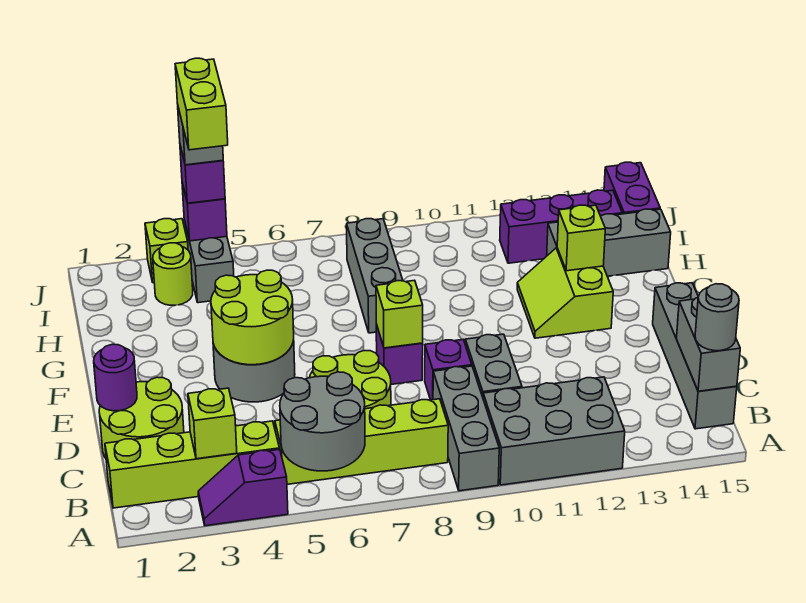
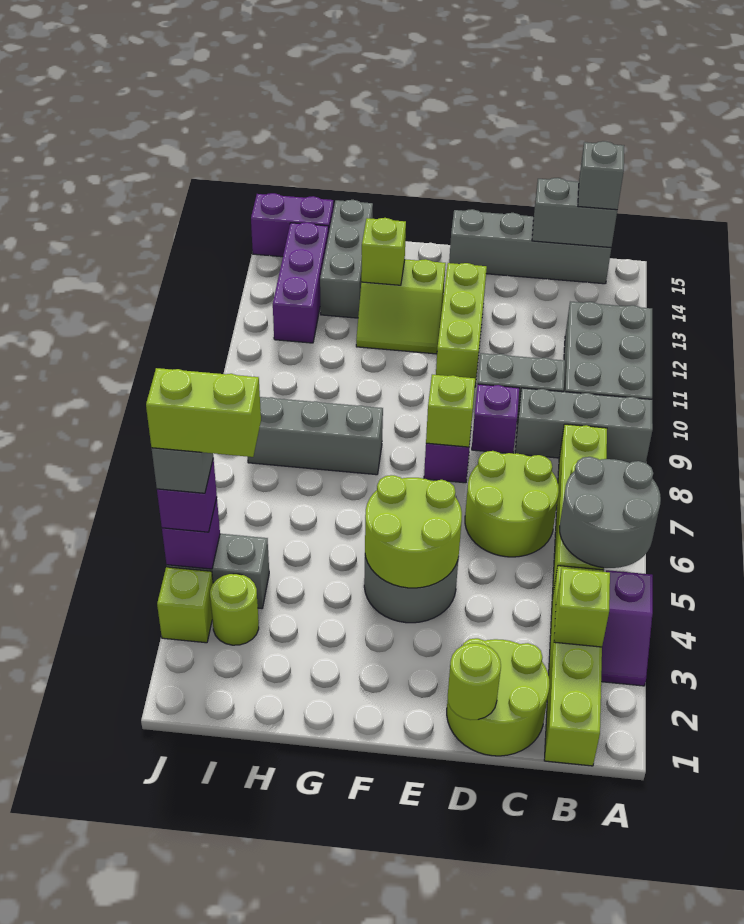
grey 1x1 round brick [695,284,739,351] -> grey 1x1 brick [578,141,624,210]
purple 1x1 round brick [94,344,137,411] -> lime 1x1 round brick [448,643,501,720]
none -> lime 1x3 brick [436,263,487,387]

